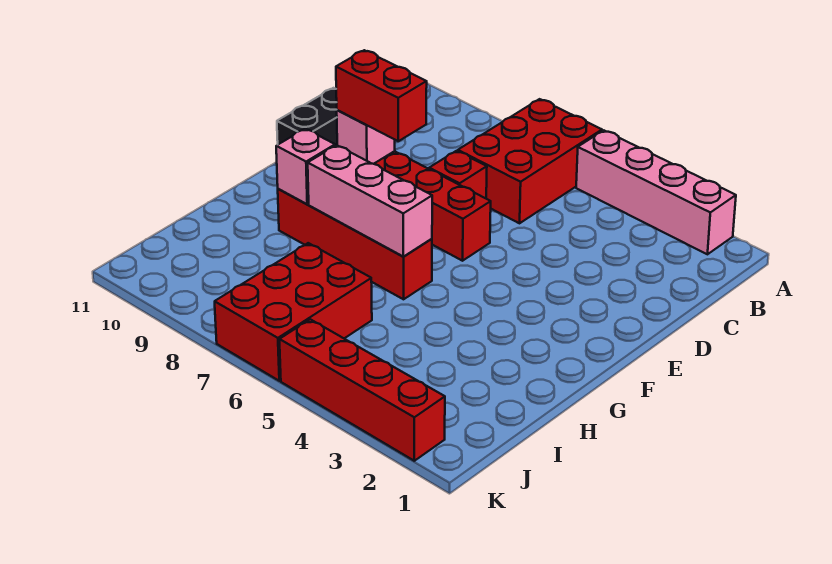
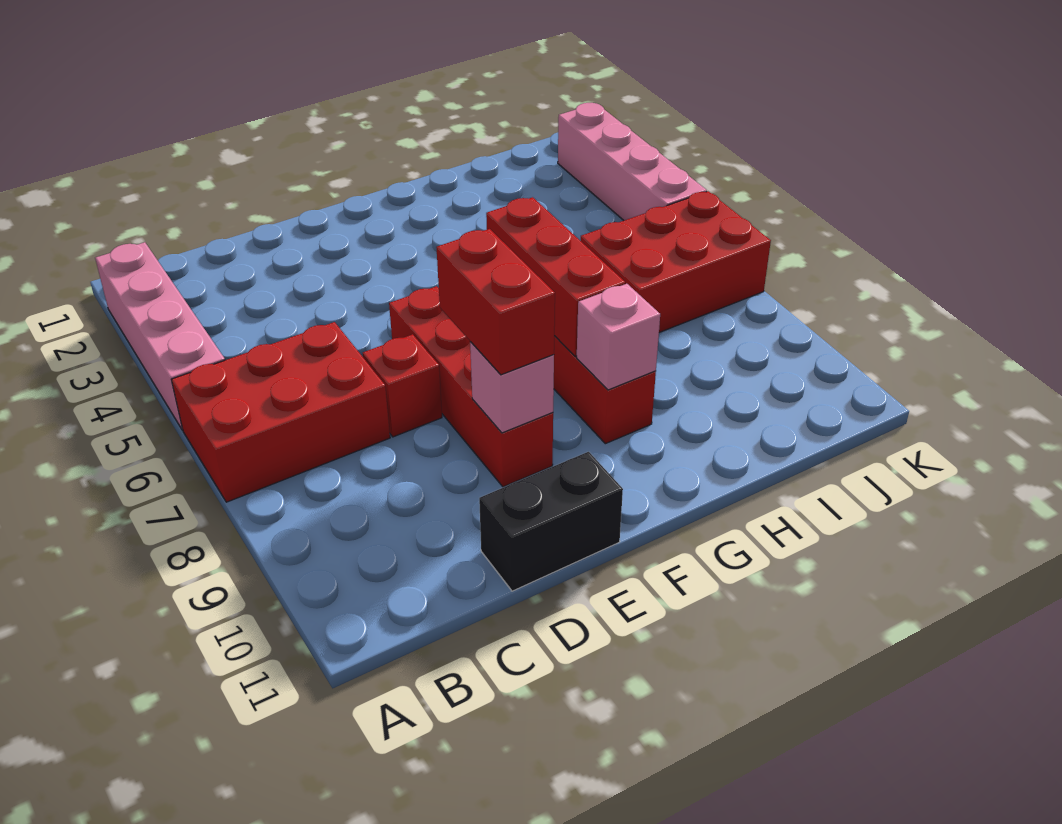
pink 1x3 brick [308,145,432,257] -> red 1x3 brick [486,197,625,357]
red 1x4 brick [279,319,445,461] -> pink 1x4 brick [558,103,707,220]

